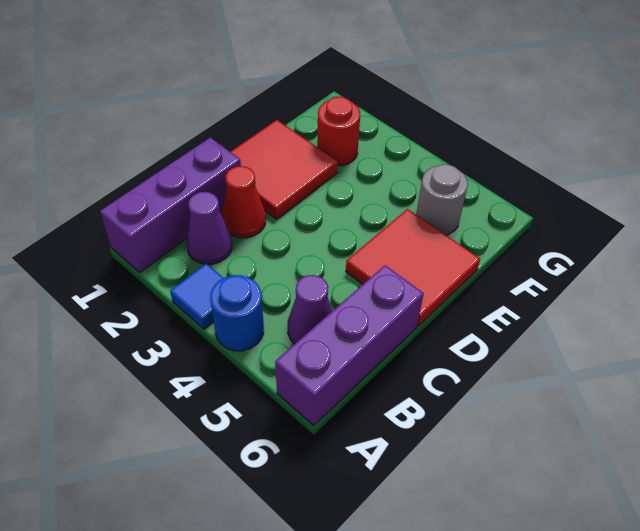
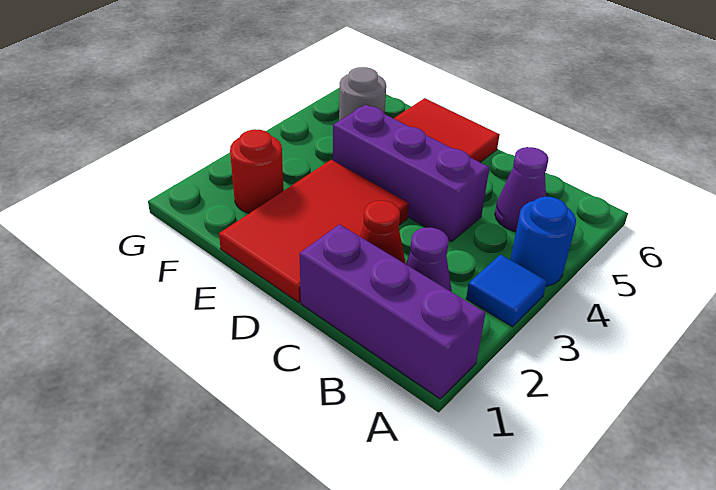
purple 1x3 brick [275,265,423,426] -> purple 1x3 brick moved to [333,105,489,242]
red 2x2 tile [231,120,338,219] -> red 2x3 tile [219,160,409,302]

